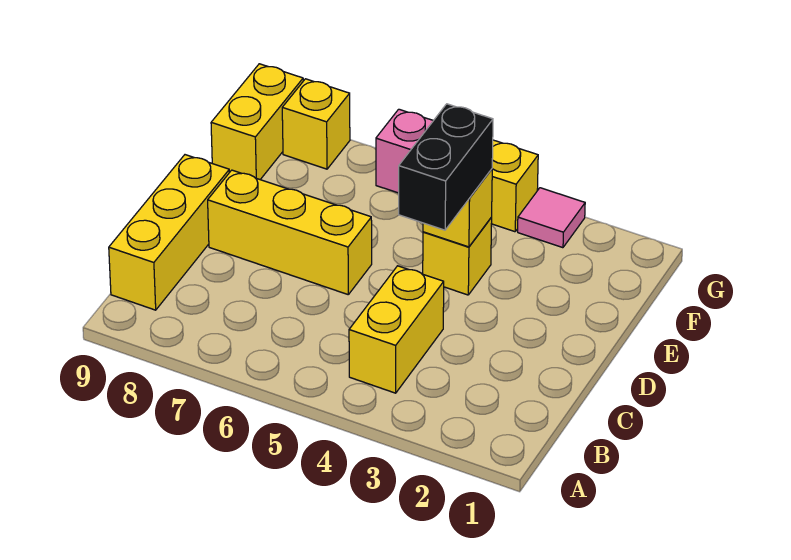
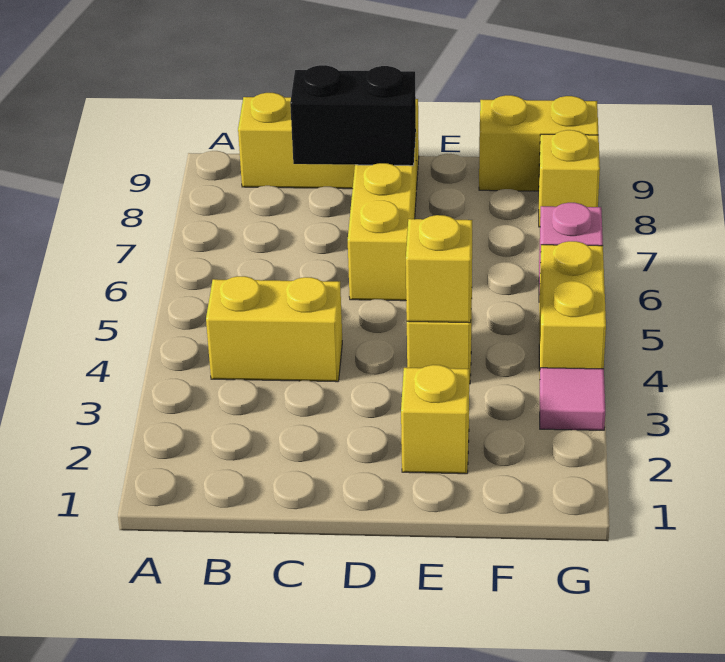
black 1x2 brick [399,104,493,230] -> black 1x2 brick moved to [290,65,416,166]
none -> yellow 1x1 brick [401,365,469,474]

